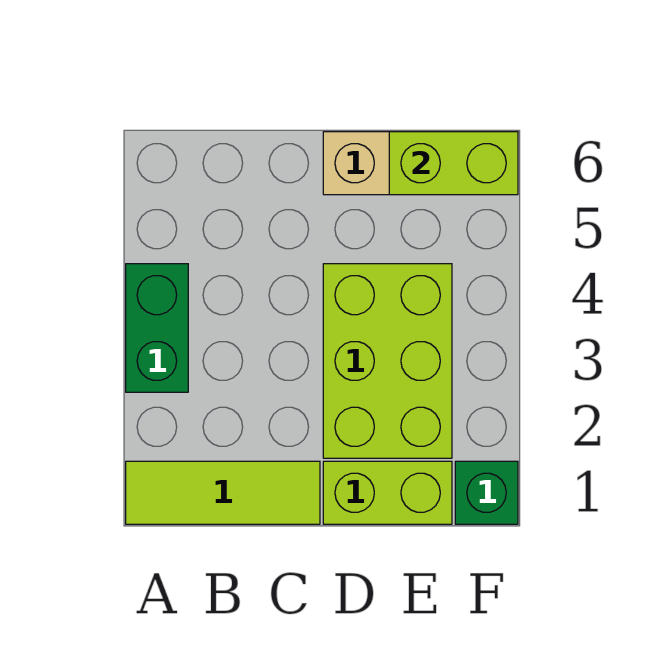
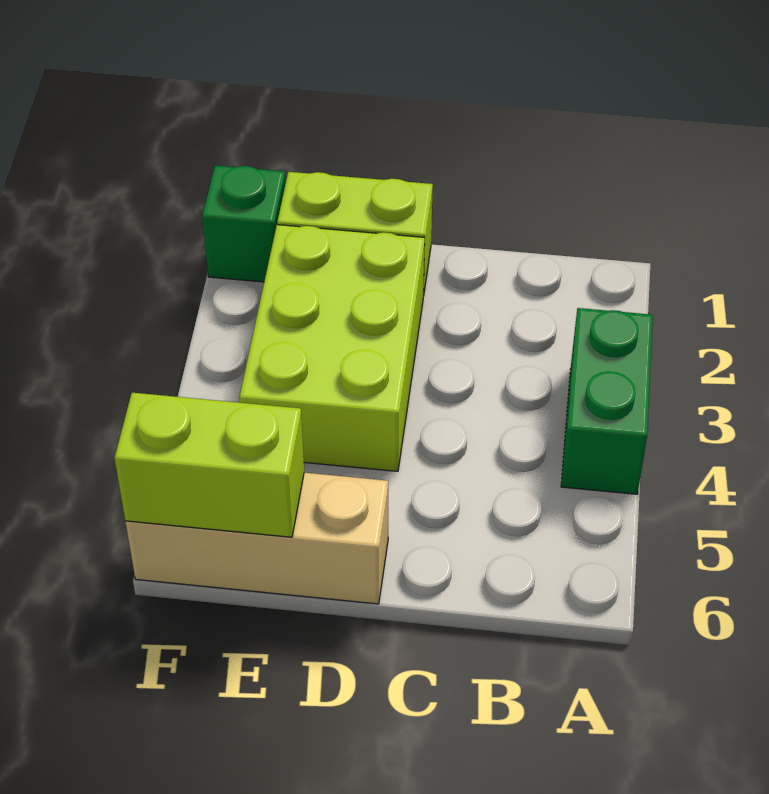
lime 1x3 tile [126,461,320,524] -> none

